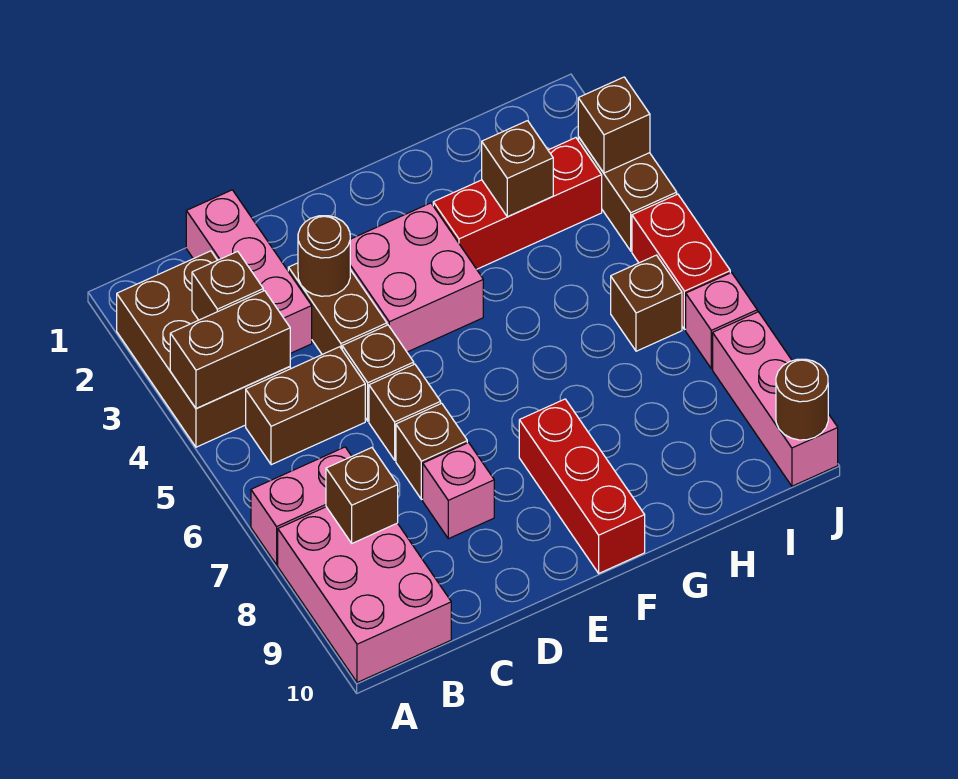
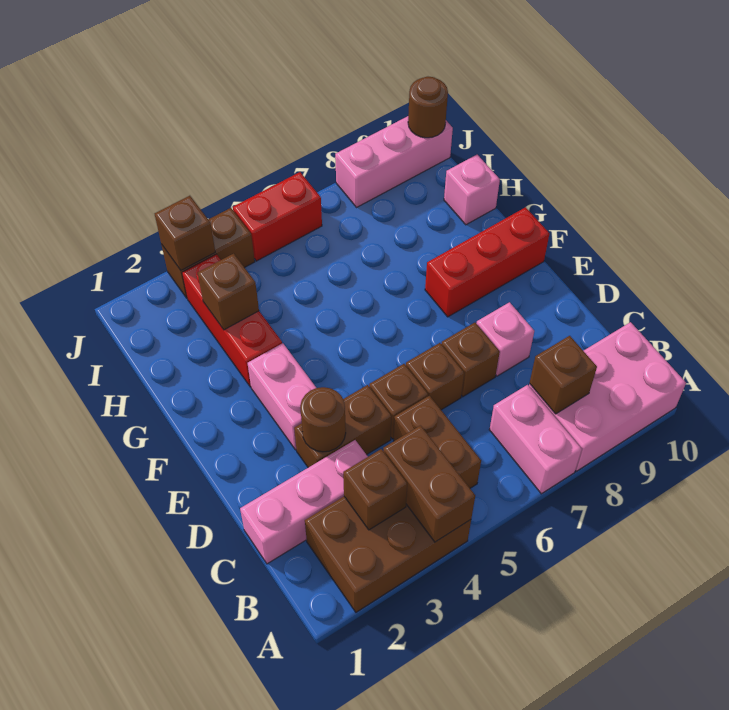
pink 2x2 brick [350,203,483,352] -> pink 1x2 brick [248,343,316,450]
brown 1x1 brick [611,255,682,351] -> none
pink 1x1 brick [686,273,757,369] -> pink 1x1 brick moved to [444,155,500,225]

